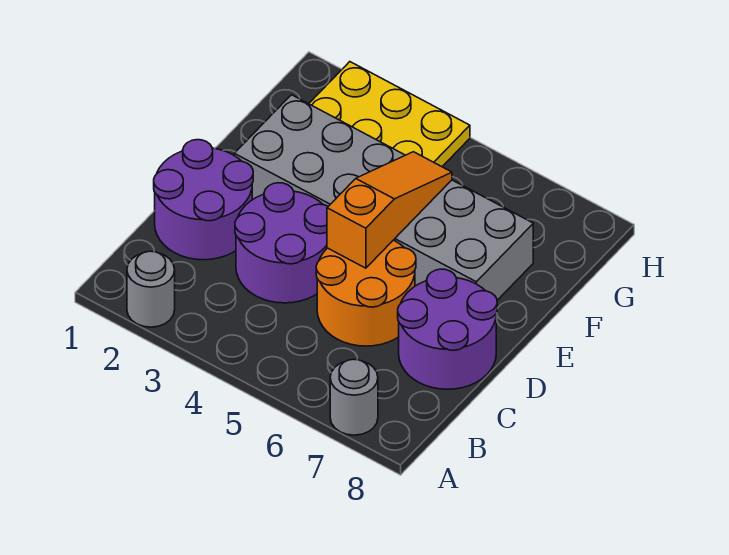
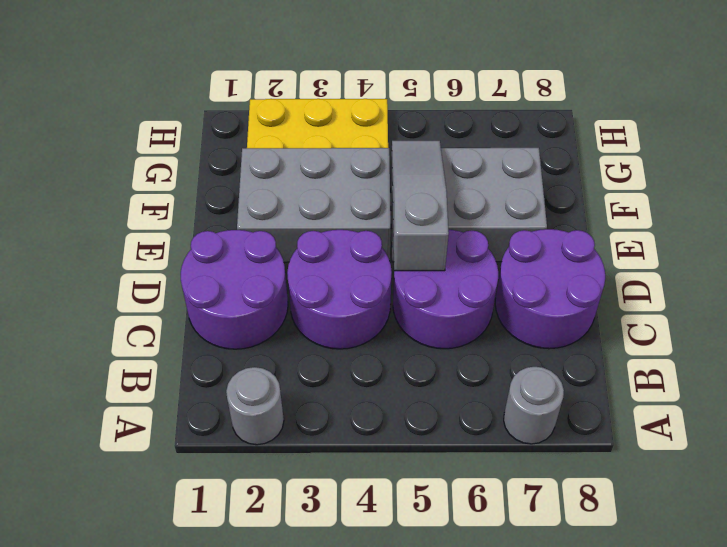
orange 2x2 round brick [316,240,416,346] -> purple 2x2 round brick [393,230,498,349]
orange 1x3 slope [327,152,452,268] -> grey 1x3 slope [392,141,449,271]

